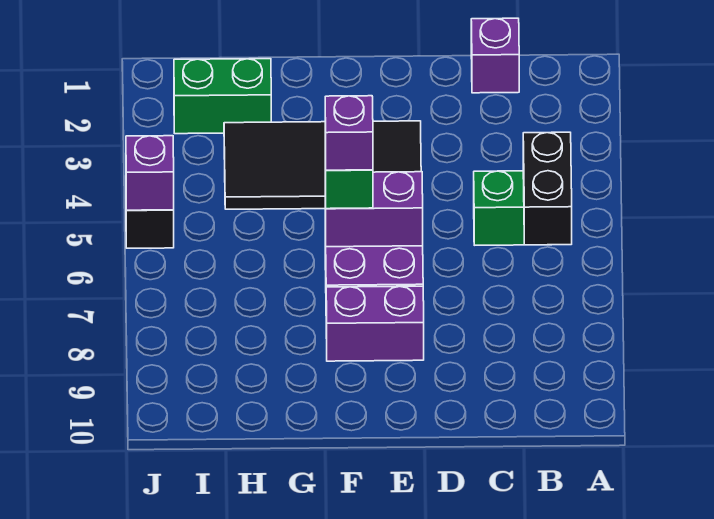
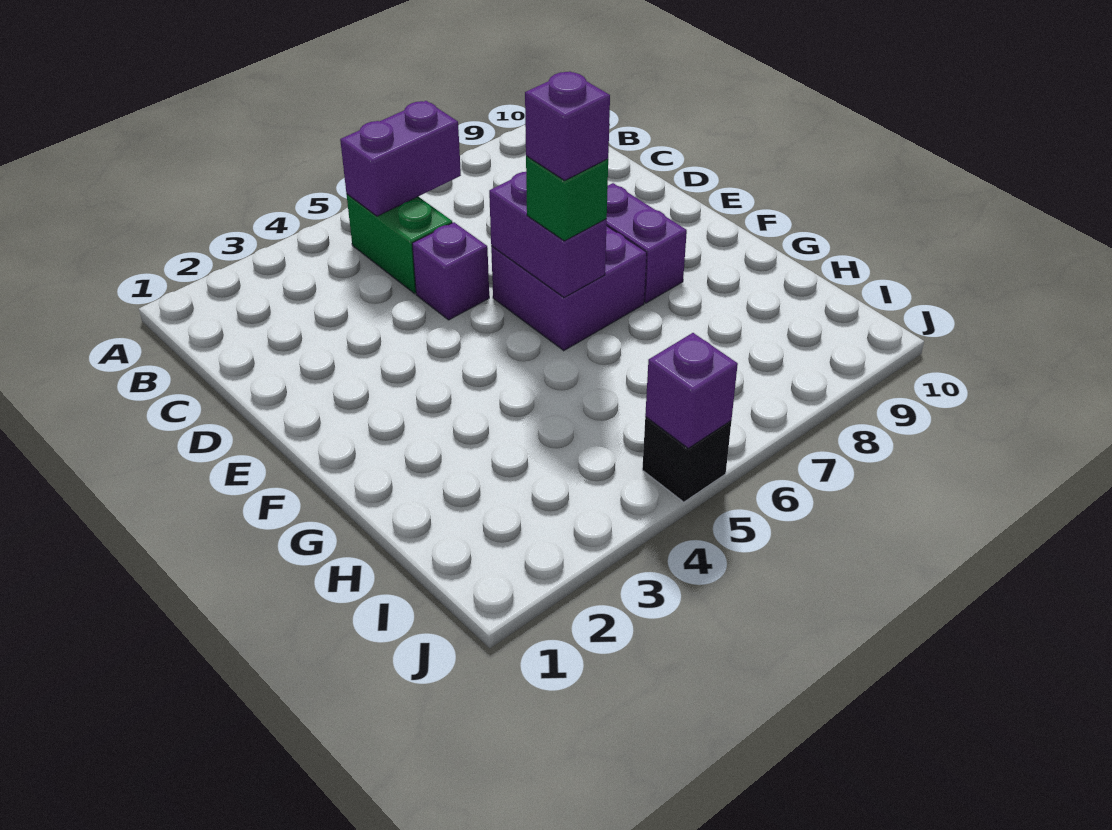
black 1x2 brick [523,132,572,245] -> purple 1x2 brick [340,101,461,216]
purple 1x1 brick [471,18,519,93] -> purple 1x1 brick moved to [412,222,489,320]
black 2x4 tile [224,121,421,209] -> none
green 1x2 brick [174,59,271,134] -> none

